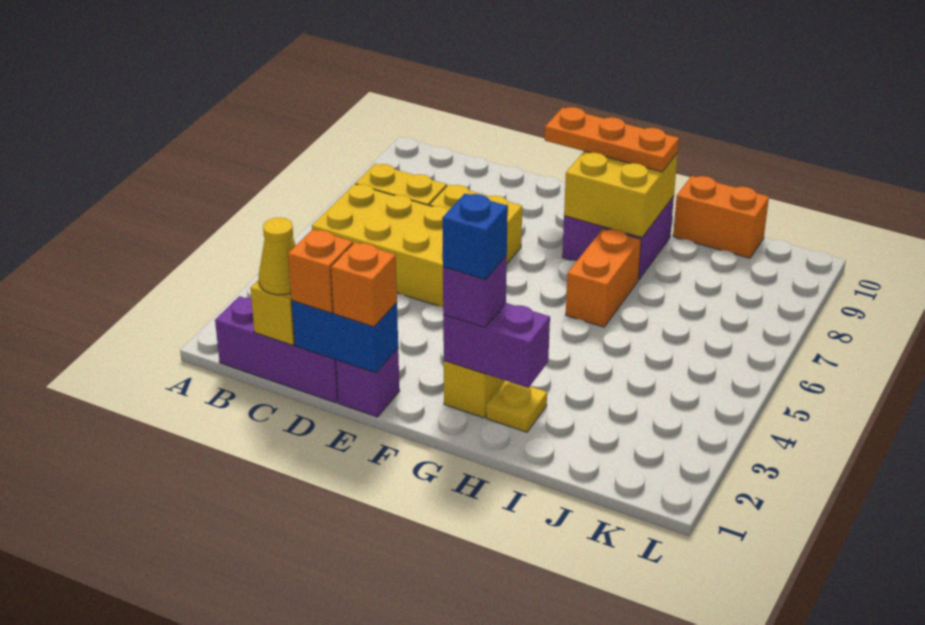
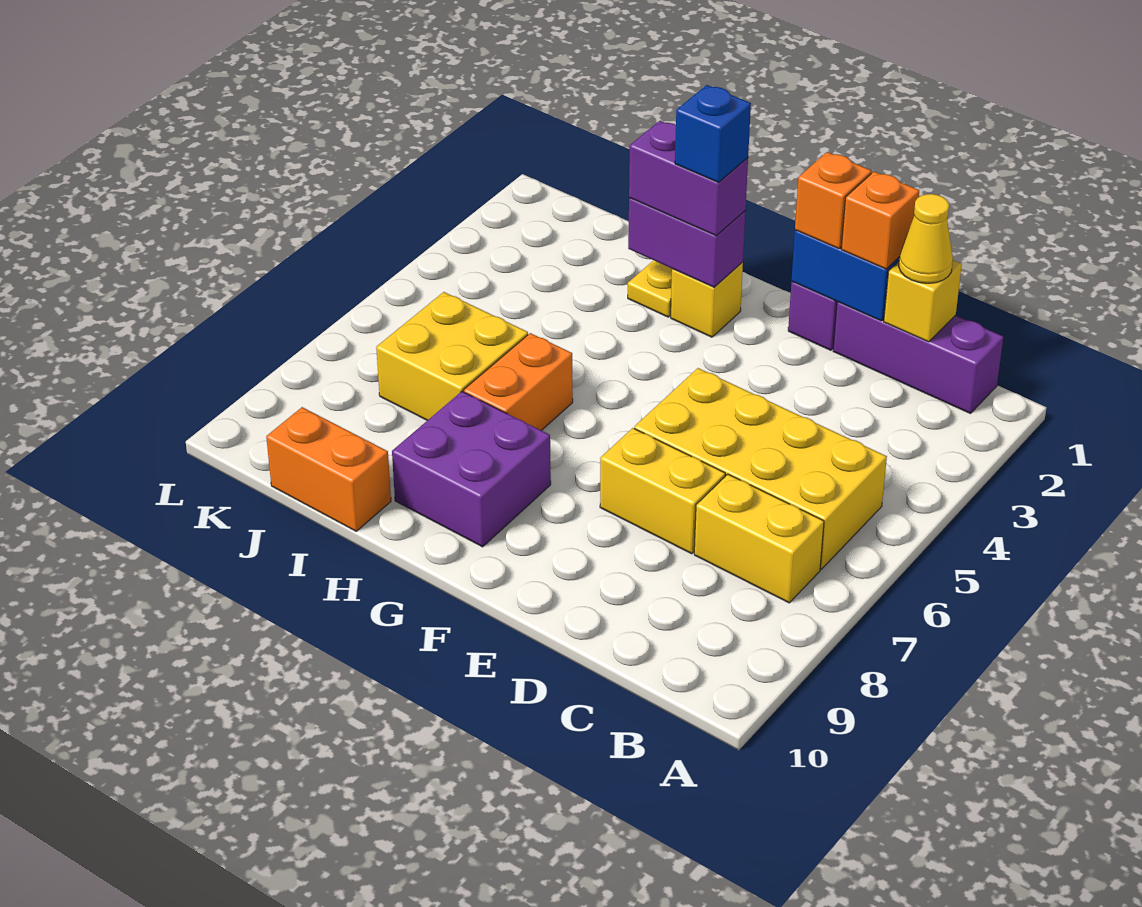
orange 1x3 plate [545,107,679,172] -> none
purple 1x1 brick [443,256,507,328] -> purple 1x2 brick [629,121,748,236]
yellow 2x2 brick [564,151,678,238] -> yellow 2x2 brick moved to [376,292,528,420]

